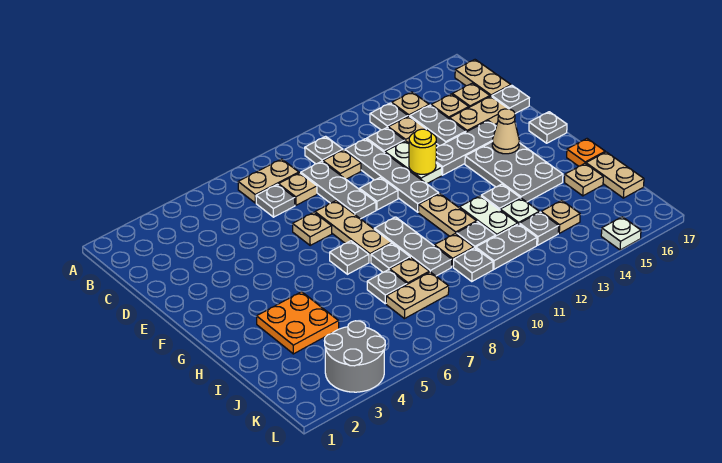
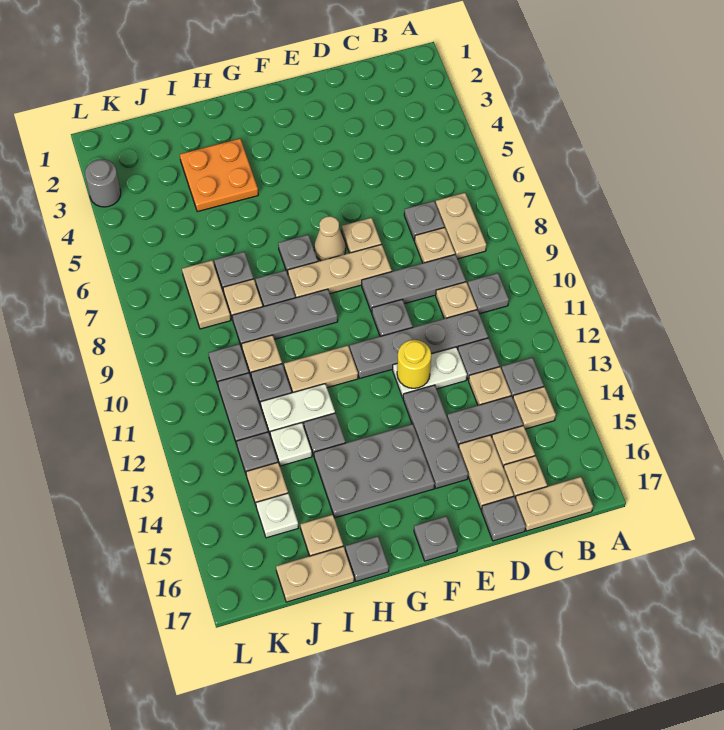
tan 1x1 cone [492,109,519,154] -> tan 1x1 cone moved to [314,216,346,261]
orange 1x1 plate [567,139,605,166] -> grey 1x1 plate [345,536,389,581]
grey 2x2 round brick [325,321,385,392] -> grey 1x1 round brick [85,159,121,207]
white 1x1 plate [601,217,641,250] -> white 1x1 plate moved to [256,493,299,538]

